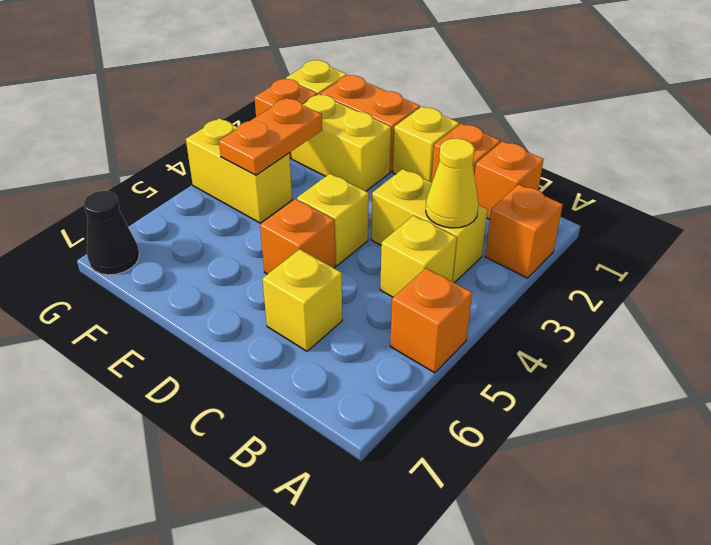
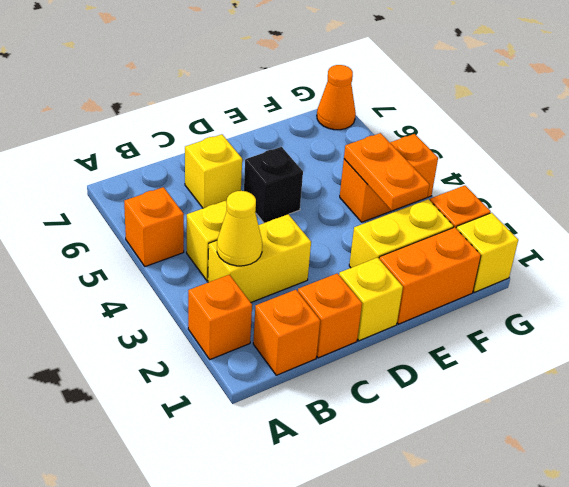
yellow 1x1 brick [297,174,369,266] -> none
orange 1x1 brick [260,199,335,274] -> black 1x1 brick [244,147,303,223]
yellow 1x2 brick [186,118,292,223] -> orange 1x2 brick [340,134,438,222]
black 1x1 cone [84,191,139,275] -> orange 1x1 cone [317,65,356,130]

